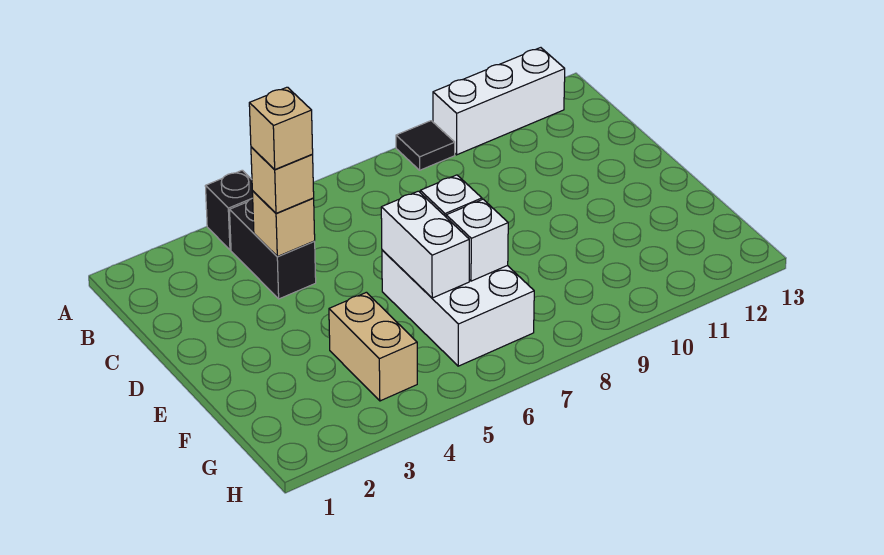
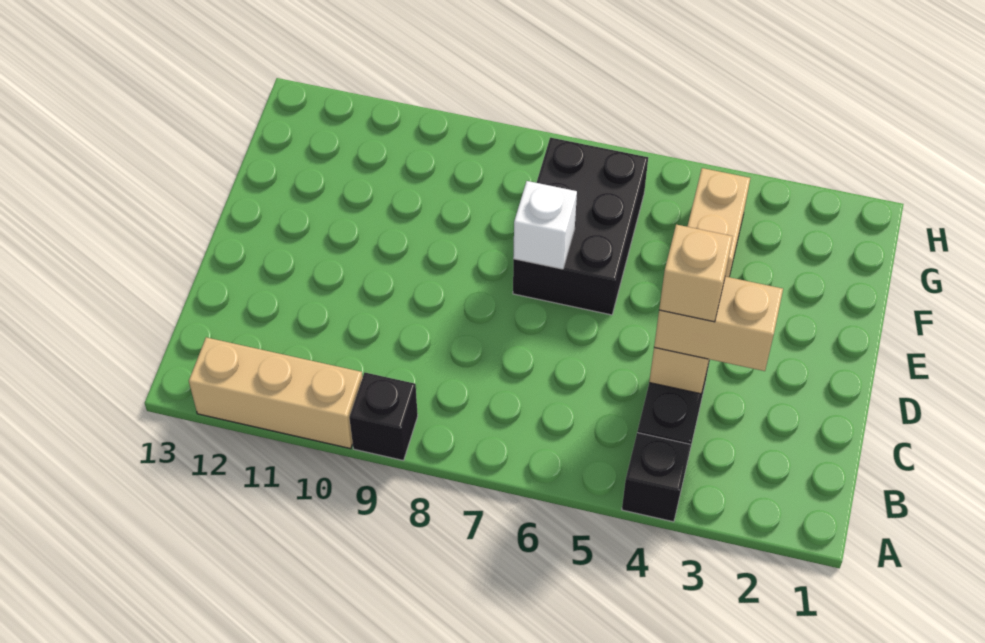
black 1x1 tile [396,121,455,170] -> black 1x1 brick [349,372,418,461]
white 1x3 brick [433,48,565,155] -> tan 1x3 brick [189,337,363,449]
tan 1x1 brick [251,147,314,214] -> tan 1x2 brick [654,277,783,371]
white 2x3 brick [382,250,534,366] -> black 2x3 brick [513,138,648,315]
white 1x2 brick [381,191,469,298] -> none
white 1x1 brick [446,199,508,281] -> none

